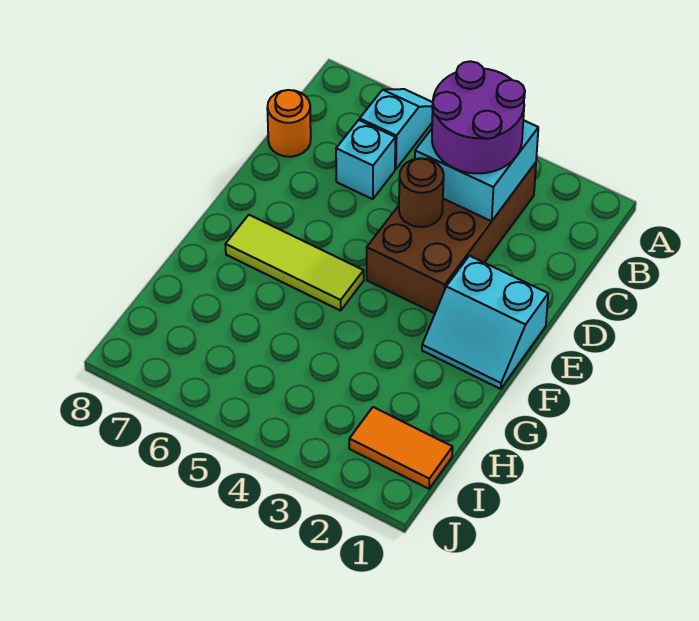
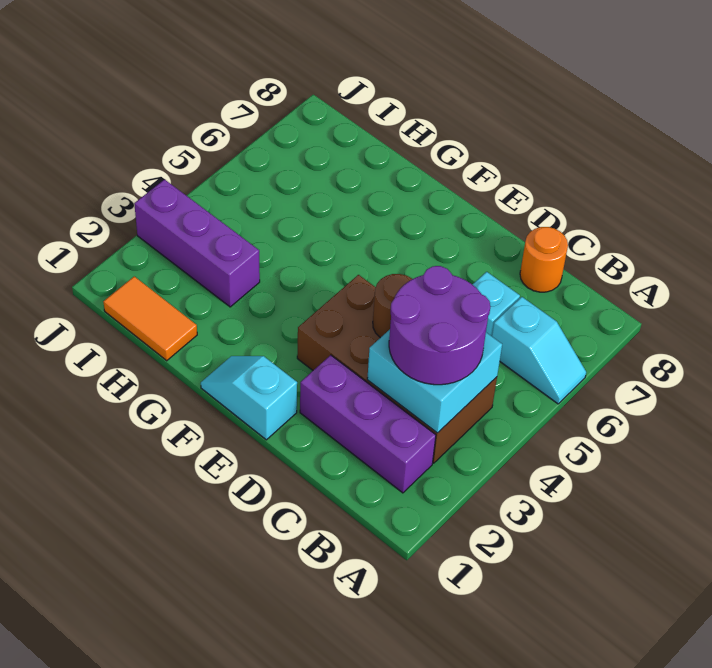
none -> purple 1x3 brick [300,355,436,493]
cyan 2x2 slope [422,256,548,389] -> cyan 1x2 slope [201,356,297,440]
lime 1x3 tile [225,215,364,311] -> none
none -> purple 1x3 brick [134,180,260,307]
orange 1x2 tile [349,407,453,489] -> orange 1x2 tile turned to [103,276,197,361]

